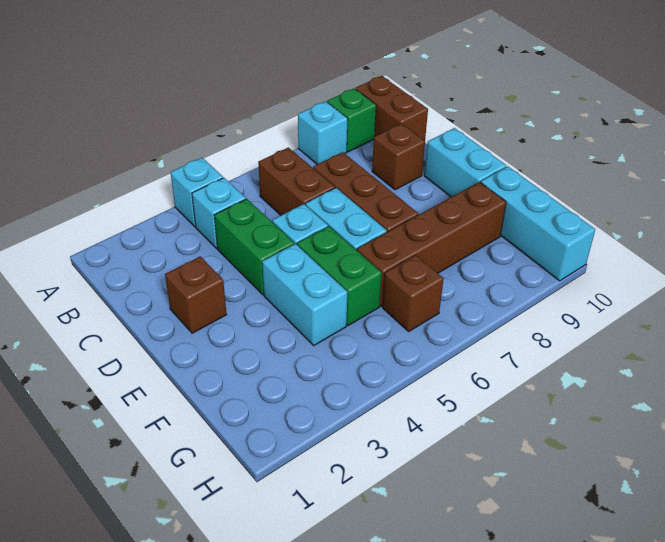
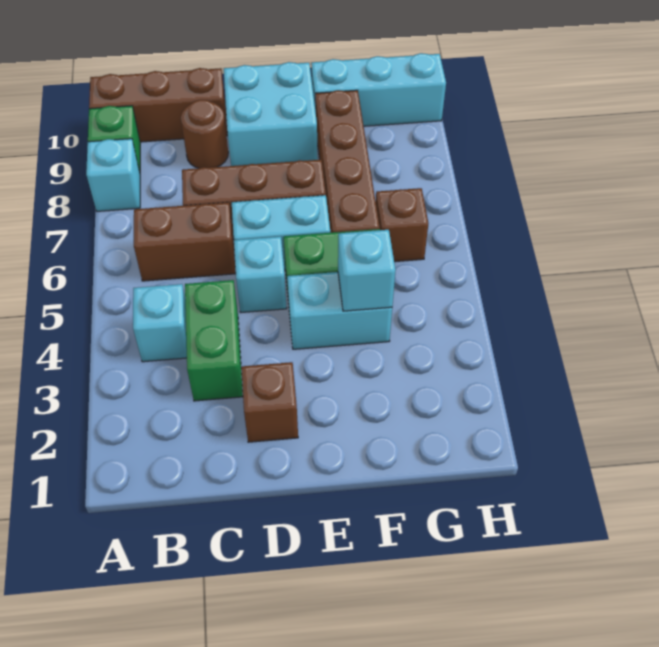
cyan 1x1 brick [171,158,223,227] -> cyan 1x1 brick moved to [338,230,396,311]
brown 1x2 brick [356,76,428,141] -> brown 1x3 brick [89,68,227,142]
green 1x2 brick [214,199,294,295] -> green 1x2 brick turned to [185,280,243,401]
brown 1x1 brick [372,124,425,190] -> brown 1x1 round brick [181,100,228,168]
cyan 1x2 brick [424,128,506,197] -> cyan 2x2 brick [224,62,318,166]

